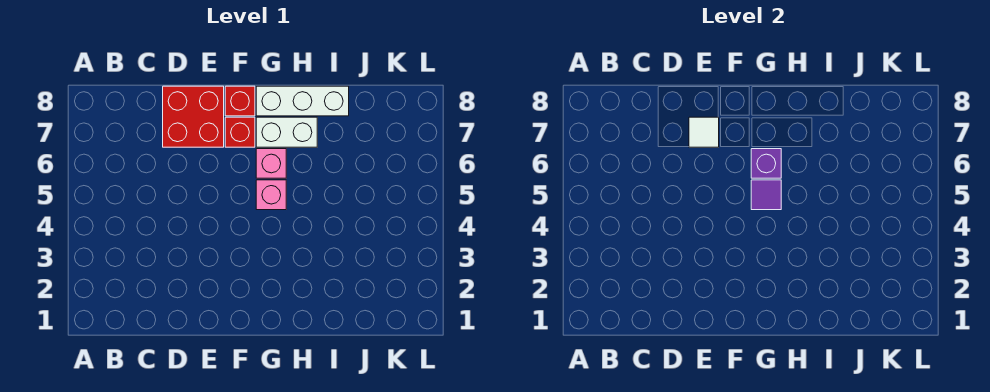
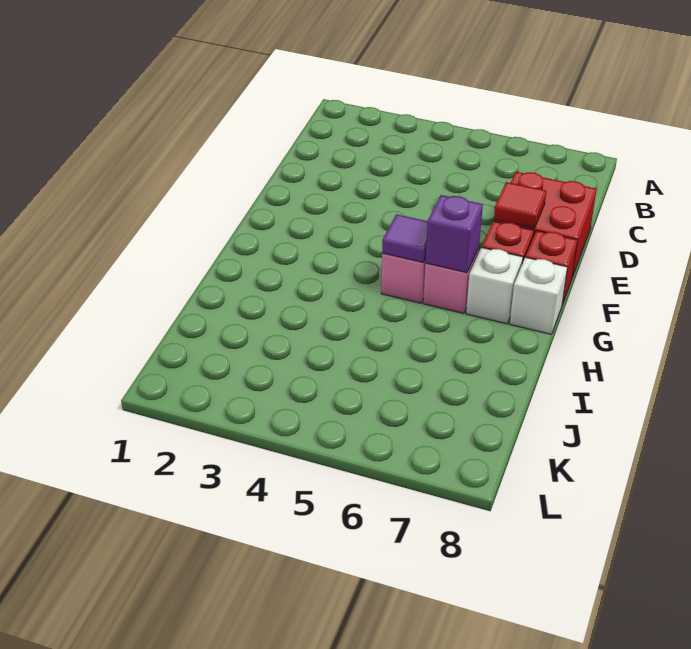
white 1x1 tile [689,117,719,147] -> red 1x1 tile [494,182,546,228]
white 1x2 brick [256,117,317,147] -> white 1x1 brick [466,247,523,324]
white 1x3 brick [256,86,349,116] -> white 1x1 brick [510,257,567,334]

